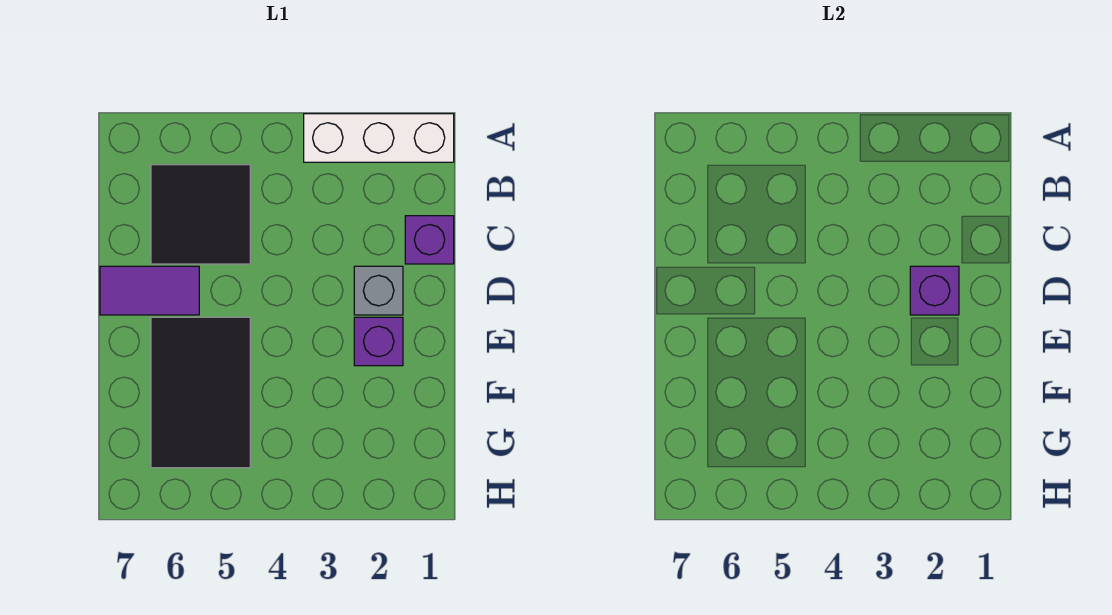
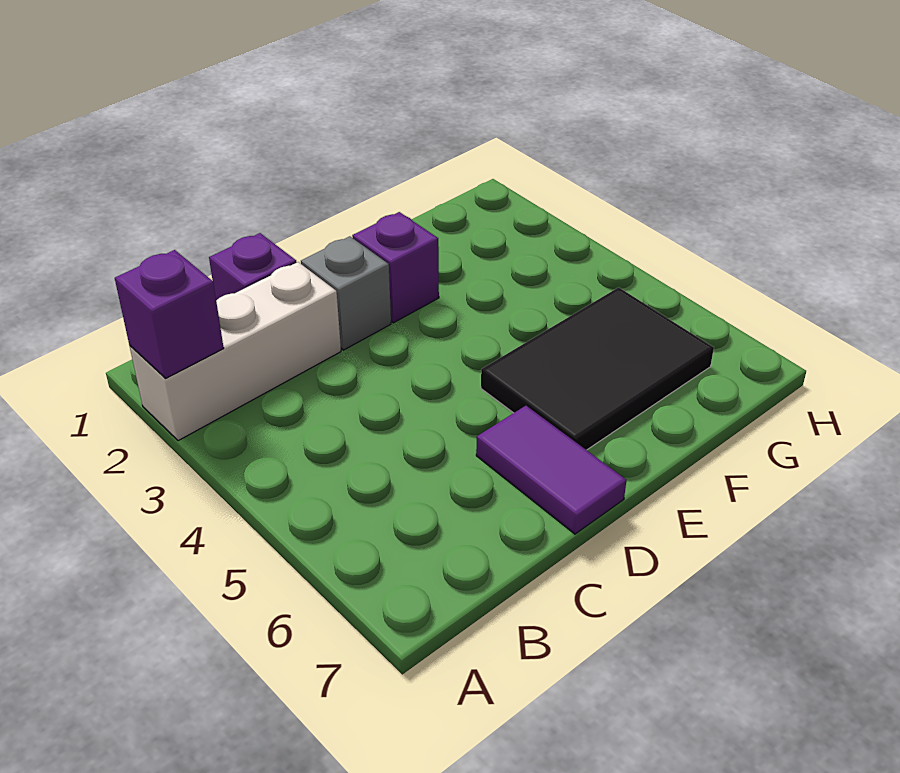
white 1x3 brick [304,114,454,162] -> white 1x3 brick turned to [130,262,341,441]
black 2x2 tile [151,165,250,264] -> none
purple 1x1 brick [910,266,959,315] -> purple 1x1 brick moved to [115,250,224,378]

